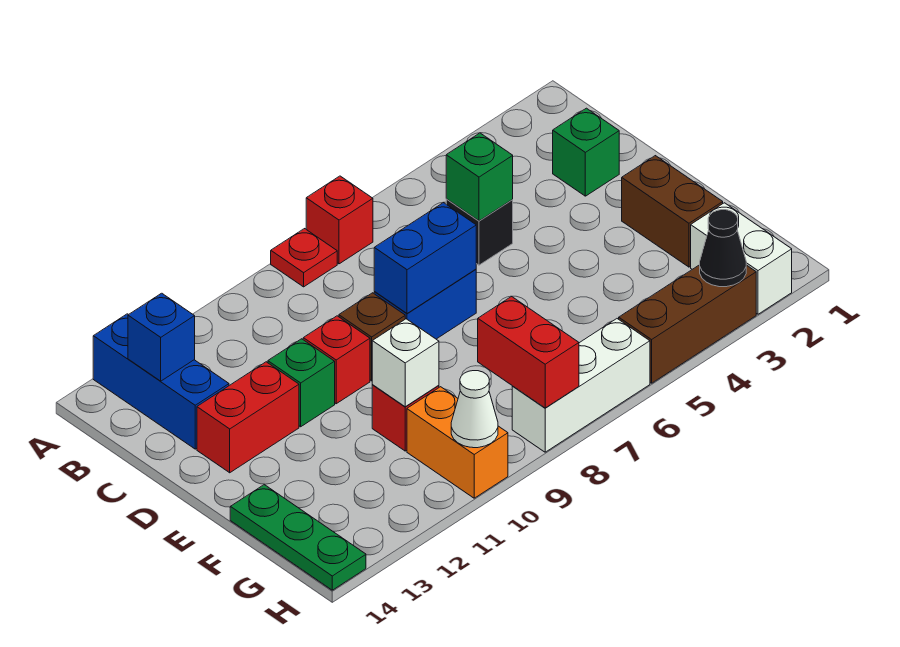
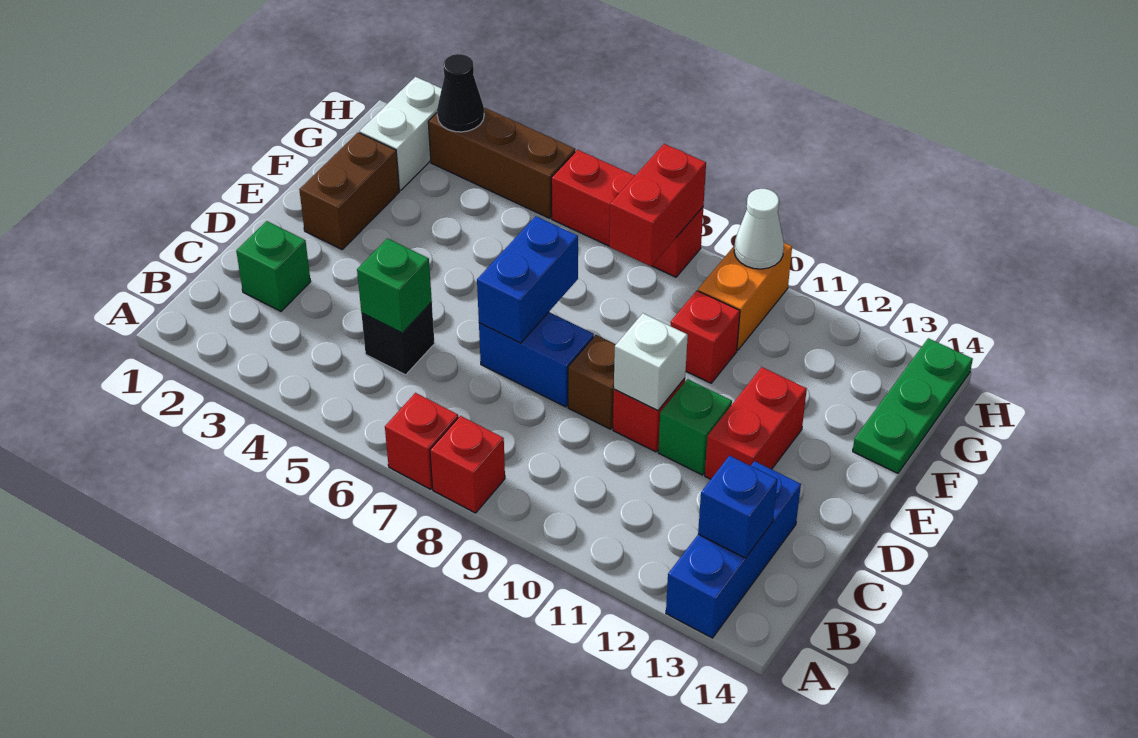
red 1x1 plate [271,229,337,287] -> red 1x1 brick [430,416,505,513]
blue 1x2 brick [374,203,476,313] -> blue 1x2 brick turned to [477,216,578,343]
red 1x2 brick [197,362,299,473] -> red 1x2 brick turned to [705,367,807,479]
white 1x1 brick [372,319,439,407] -> white 1x1 brick moved to [614,313,688,410]
white 1x3 brick [512,319,650,452] -> red 1x3 brick [551,150,703,277]

